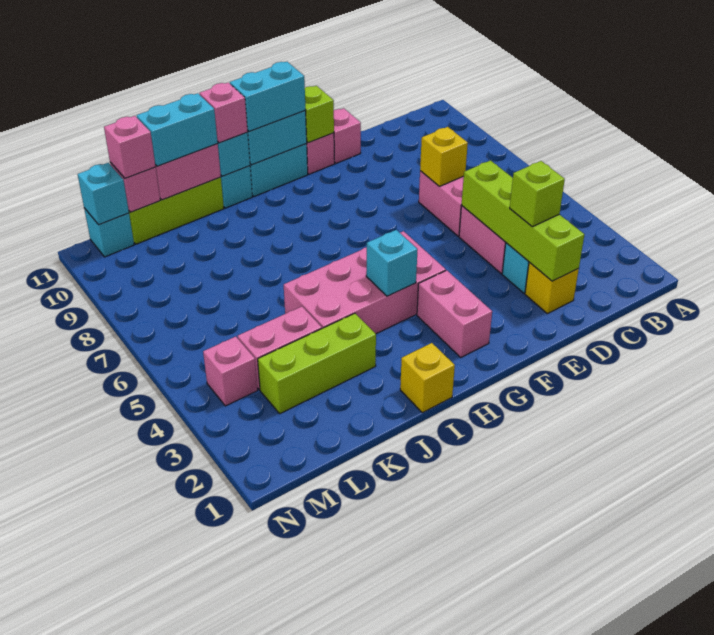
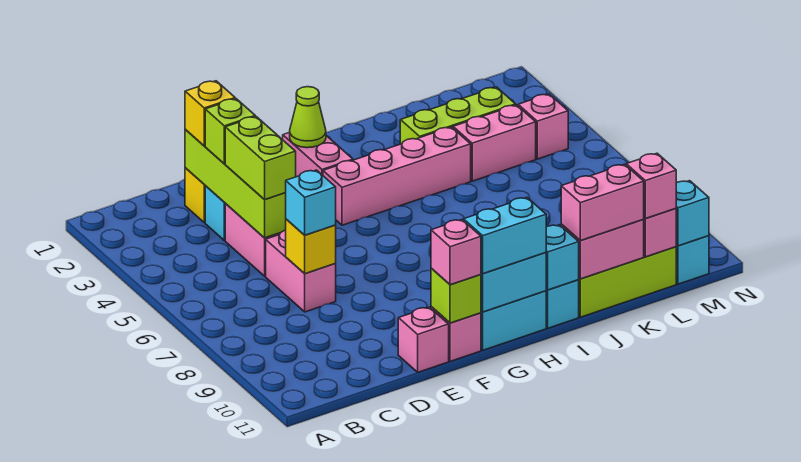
none -> lime 1x2 brick [225,117,296,200]
none -> lime 1x1 cone [290,87,326,148]
pink 2x4 brick [284,231,446,334] -> pink 1x4 brick [323,127,471,225]
cyan 1x1 brick [366,230,418,296] -> cyan 1x1 brick moved to [286,170,336,235]
yellow 1x1 brick [400,343,455,413] -> yellow 1x1 brick moved to [185,81,235,146]
pink 1x1 brick [199,83,248,143] -> pink 1x1 brick moved to [431,220,481,285]
cyan 1x2 brick [137,93,218,166] -> pink 1x2 brick [561,164,644,241]

